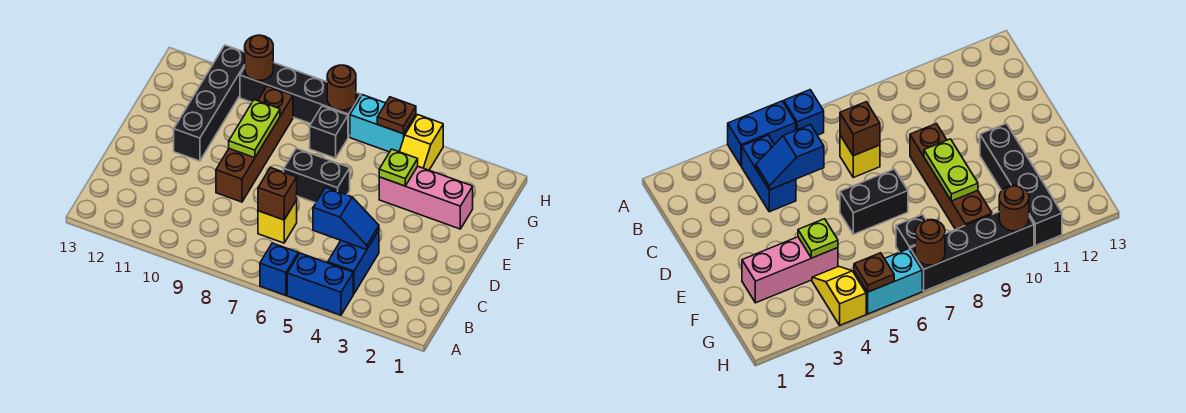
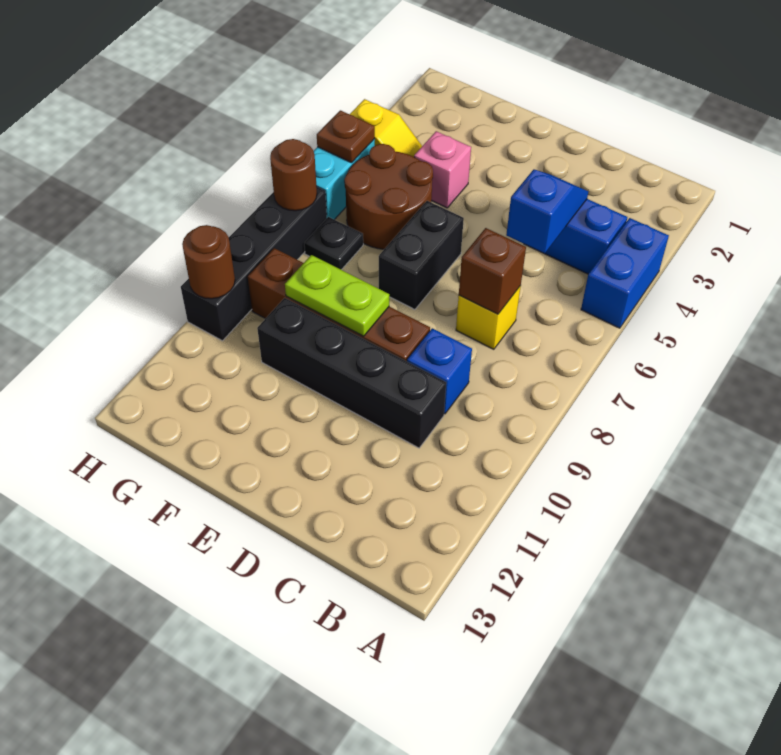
blue 1x1 brick [260,243,298,295] -> blue 1x1 brick moved to [407,328,472,414]
black 1x4 brick [174,45,245,161] -> black 1x4 brick moved to [257,298,446,448]
pink 1x3 brick [379,166,473,229] -> pink 1x1 brick [414,131,471,208]
lime 1x1 plate [379,149,418,186] -> none
none -> brown 2x2 round brick [344,144,433,249]
black 1x1 brick [310,106,348,158] -> black 1x1 plate [304,217,363,270]

